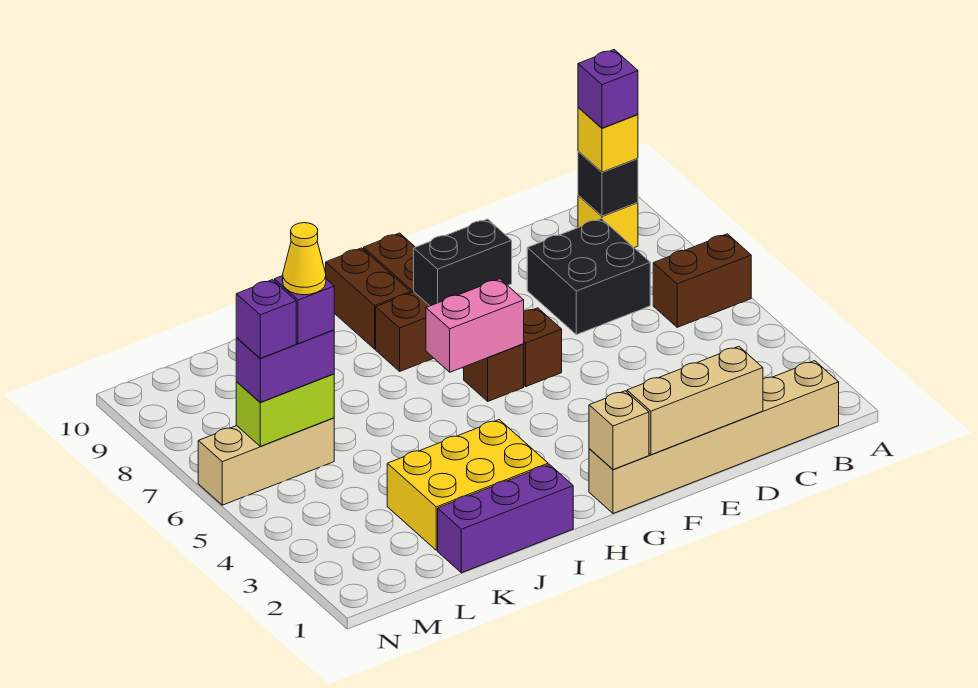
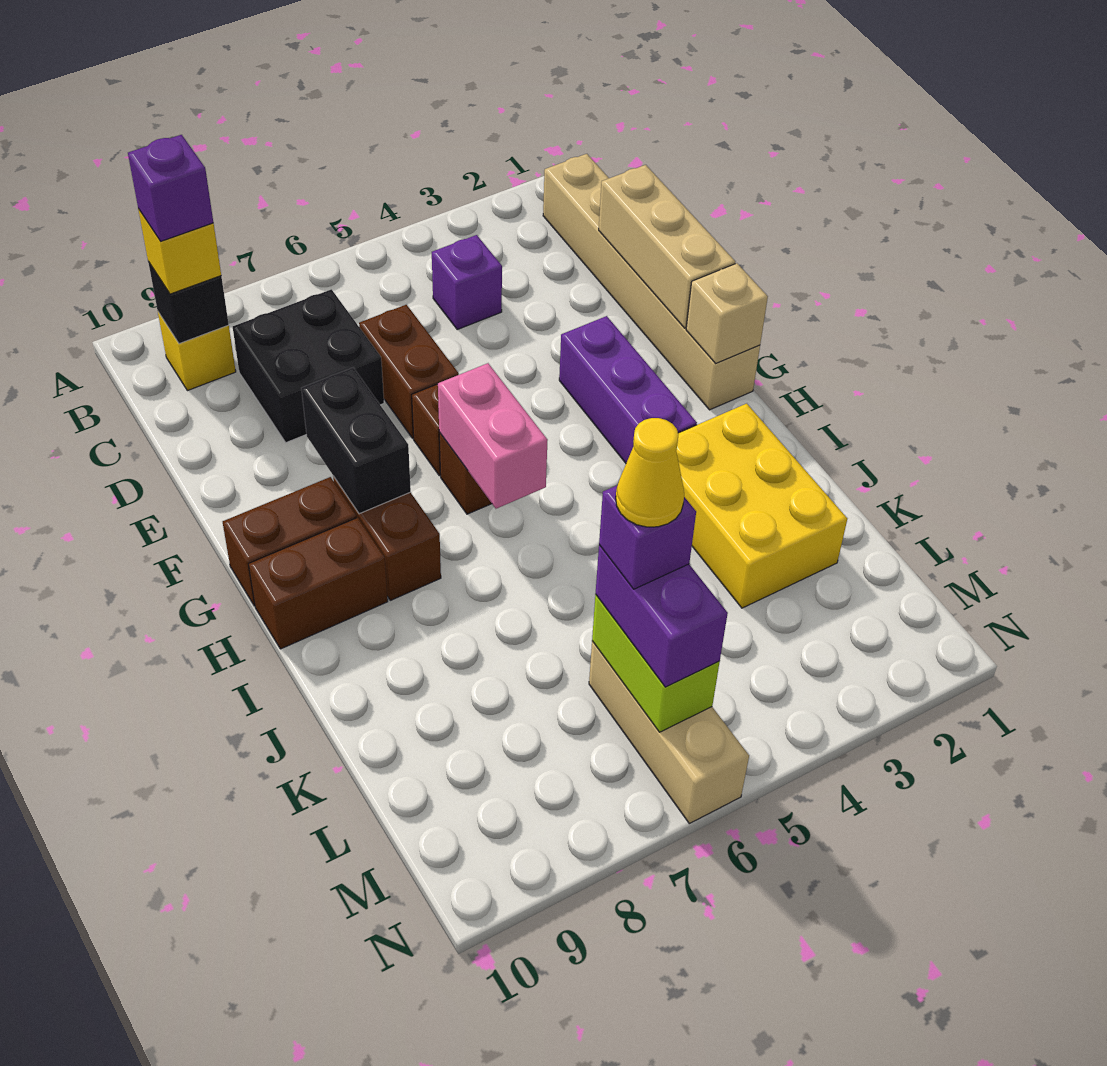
brown 1x2 brick [653,234,751,327] -> brown 1x2 brick moved to [359,305,459,438]
purple 1x3 brick [438,464,573,573] -> purple 1x3 brick moved to [559,316,697,463]
purple 1x1 brick [236,280,296,358] -> purple 1x1 brick moved to [432,235,502,329]

